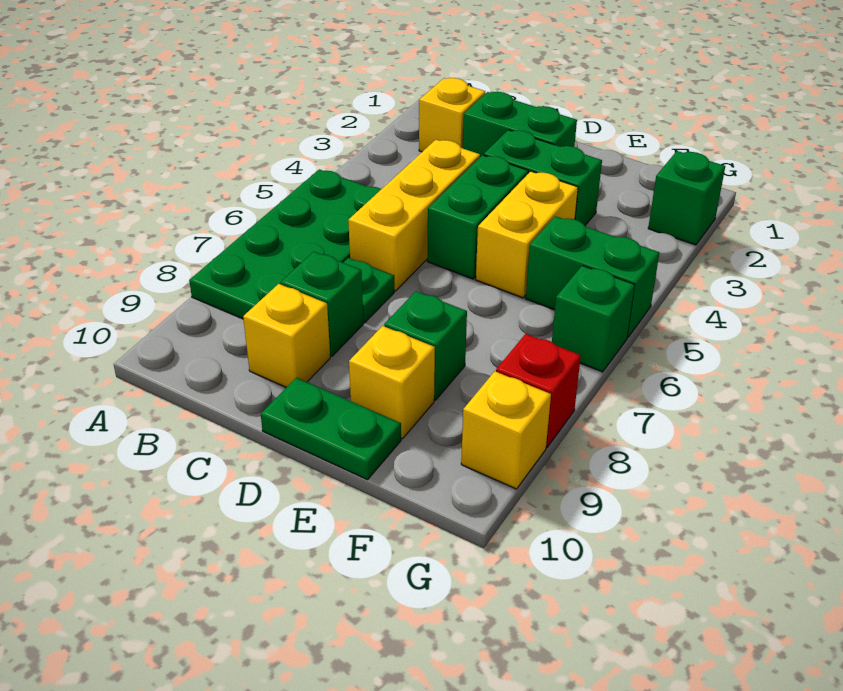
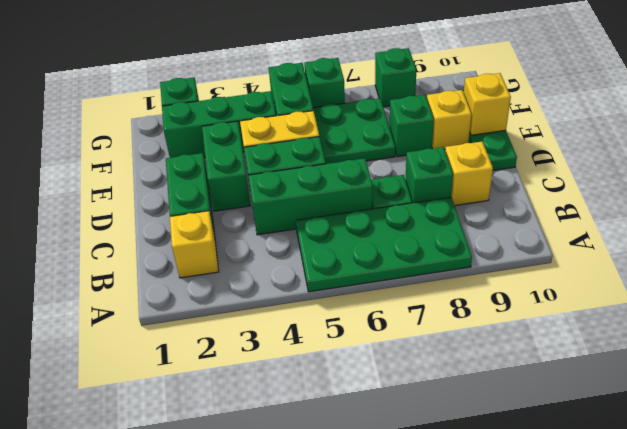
yellow 1x3 brick [348,140,480,291] -> green 1x3 brick [248,158,373,235]
none -> green 2x2 plate [313,98,395,164]
none -> green 1x3 brick [162,91,276,158]
red 1x1 brick [496,334,581,447] -> green 1x1 brick [375,48,416,107]
yellow 1x1 brick [461,371,551,489] -> yellow 1x1 brick moved to [464,73,511,135]

